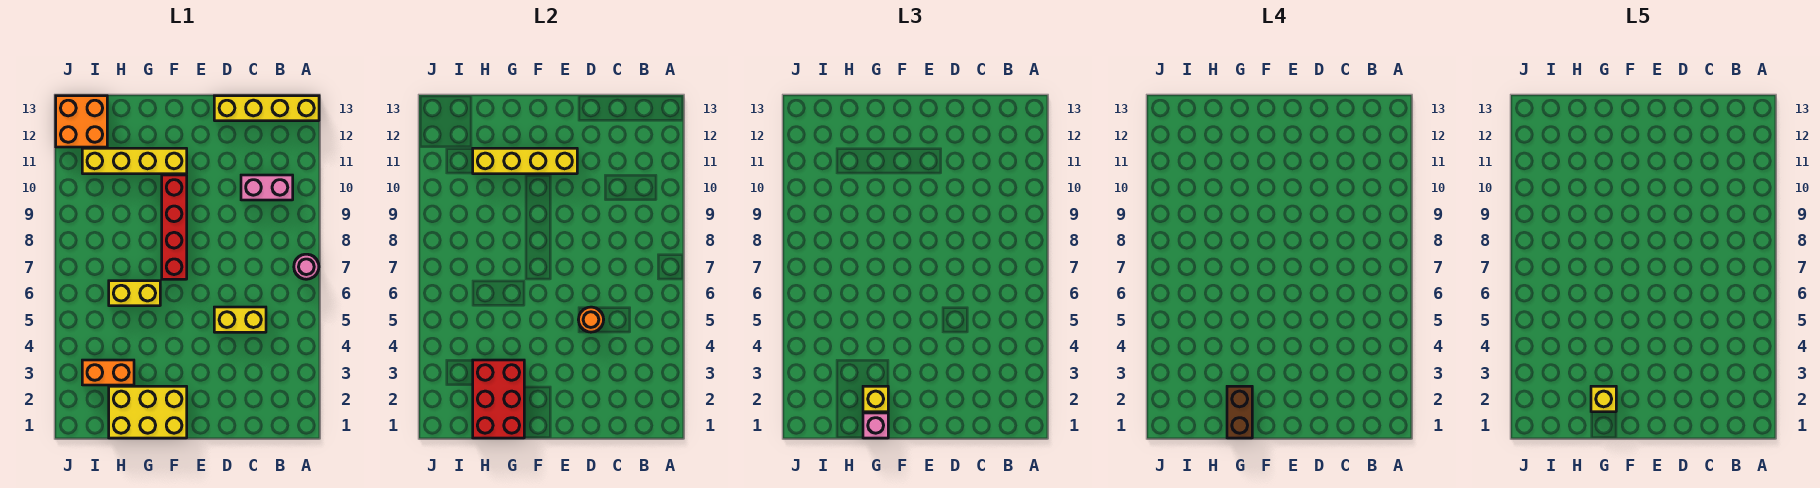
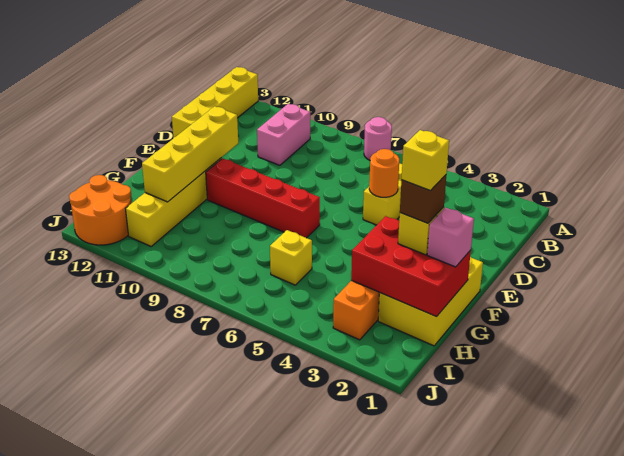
brown 1x2 brick [1227,386,1252,438] -> brown 1x1 brick [400,175,446,223]
yellow 1x2 brick [109,281,160,306] -> yellow 1x1 brick [270,230,312,285]
orange 2x2 brick [56,96,107,147] -> orange 2x2 round brick [69,175,131,245]

